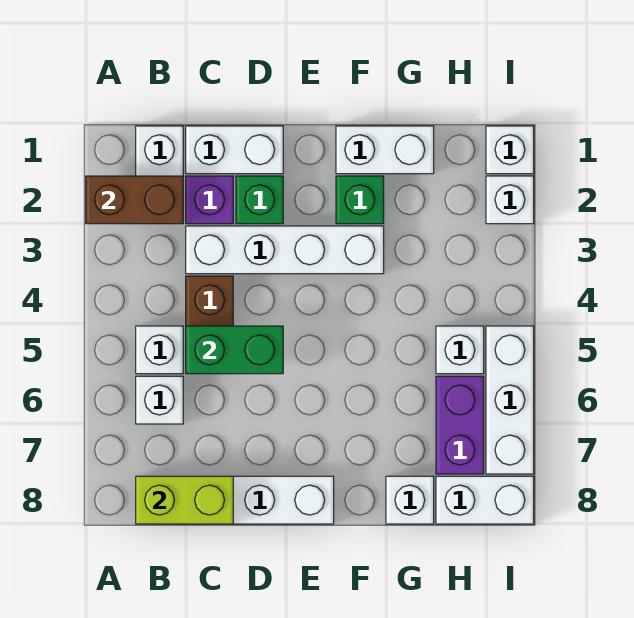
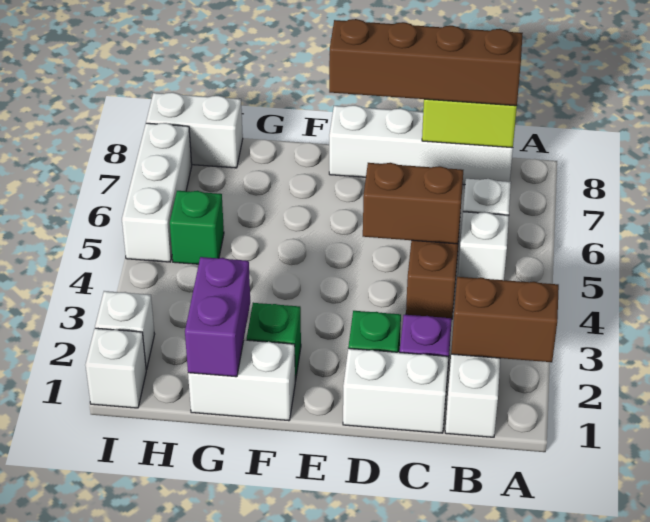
none -> brown 1x4 brick [329,19,523,106]
white 1x4 brick [186,226,384,274] -> none
green 1x2 brick [186,326,283,374] -> brown 1x2 brick [363,163,463,244]
white 1x1 brick [386,476,434,524] -> none
white 1x1 brick [436,326,484,374] -> green 1x1 brick [170,191,224,264]
purple 1x2 brick [436,376,484,474] -> purple 1x2 brick moved to [185,257,250,377]

